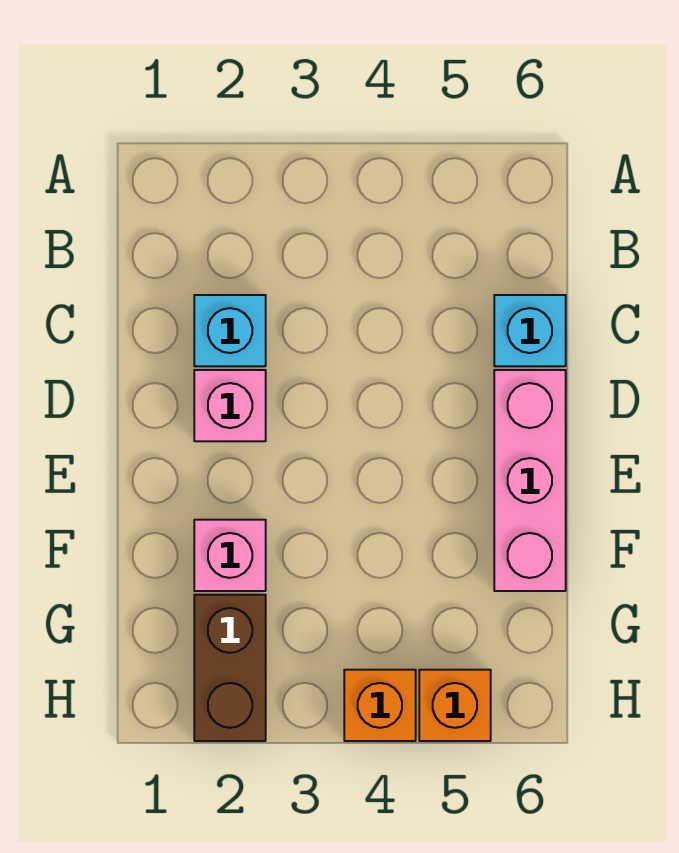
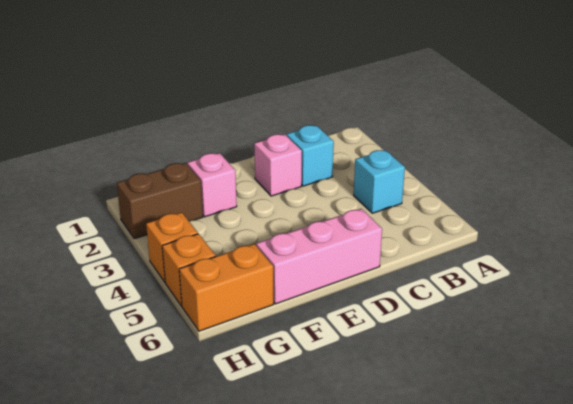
cyan 1x1 brick [494,295,566,366] -> cyan 1x1 brick moved to [354,150,405,213]
none -> orange 1x2 brick [179,244,274,331]

